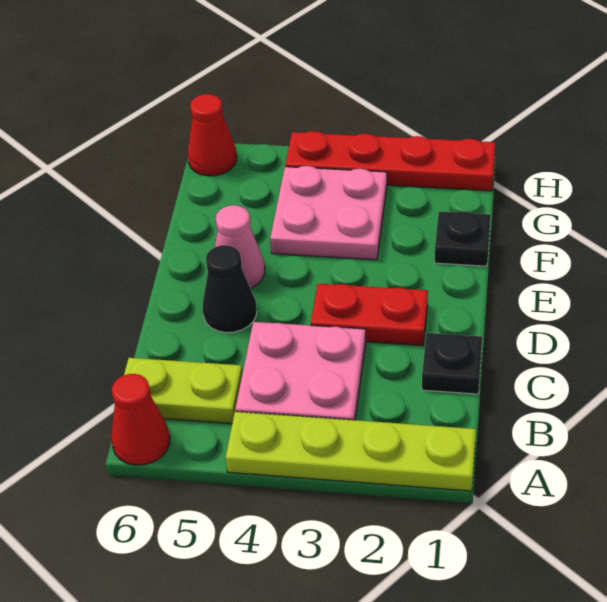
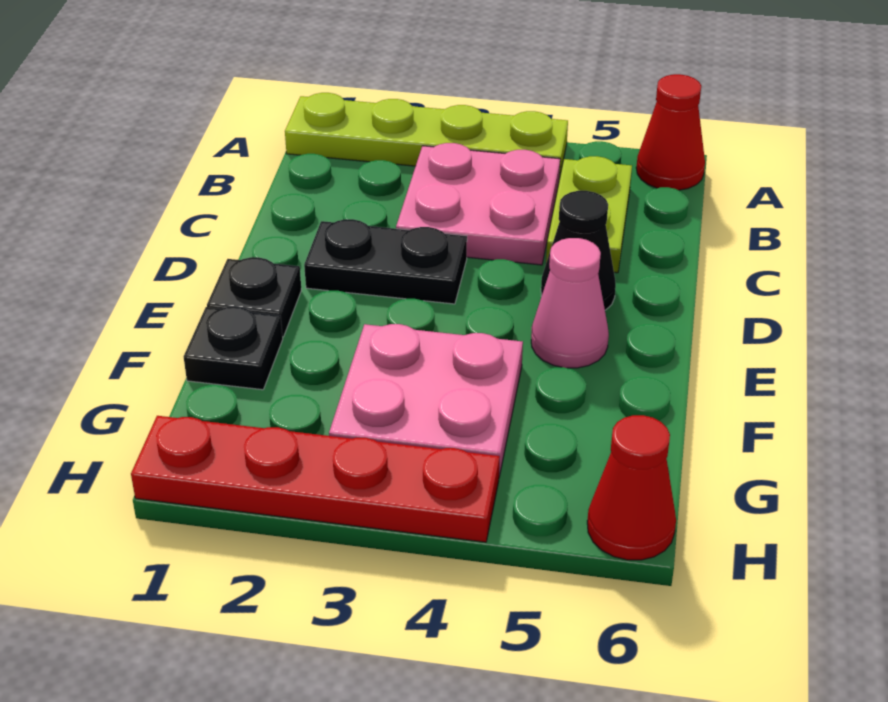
lime 1x2 plate [124,358,242,424] -> lime 1x2 plate turned to [546,156,632,273]
black 1x1 plate [422,333,482,394] -> black 1x1 plate moved to [207,257,301,337]
red 1x2 plate [311,284,428,345] -> black 1x2 plate [304,219,467,304]

